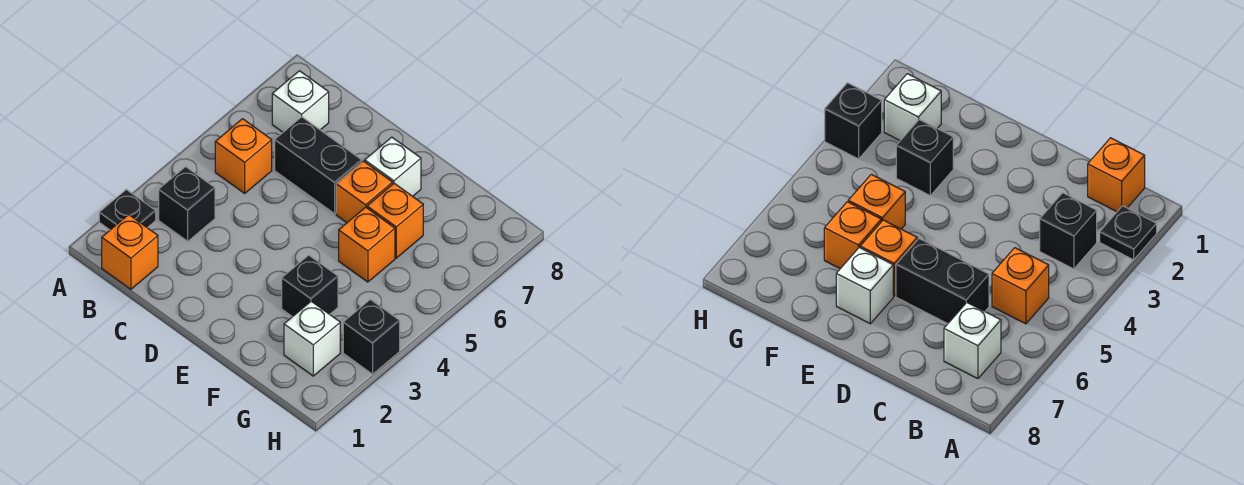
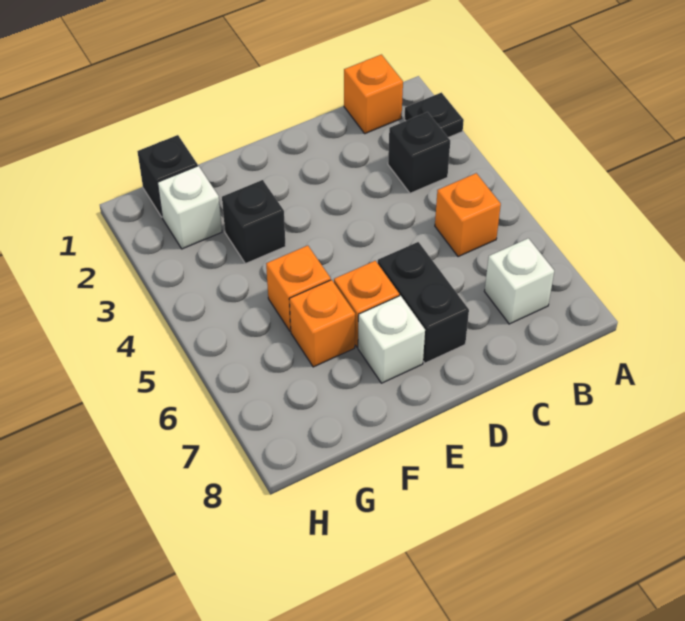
black 1x2 brick [275,117,362,214] -> black 1x2 brick turned to [378,242,469,363]
black 1x1 brick [343,299,400,374] -> black 1x1 brick moved to [137,135,198,217]

